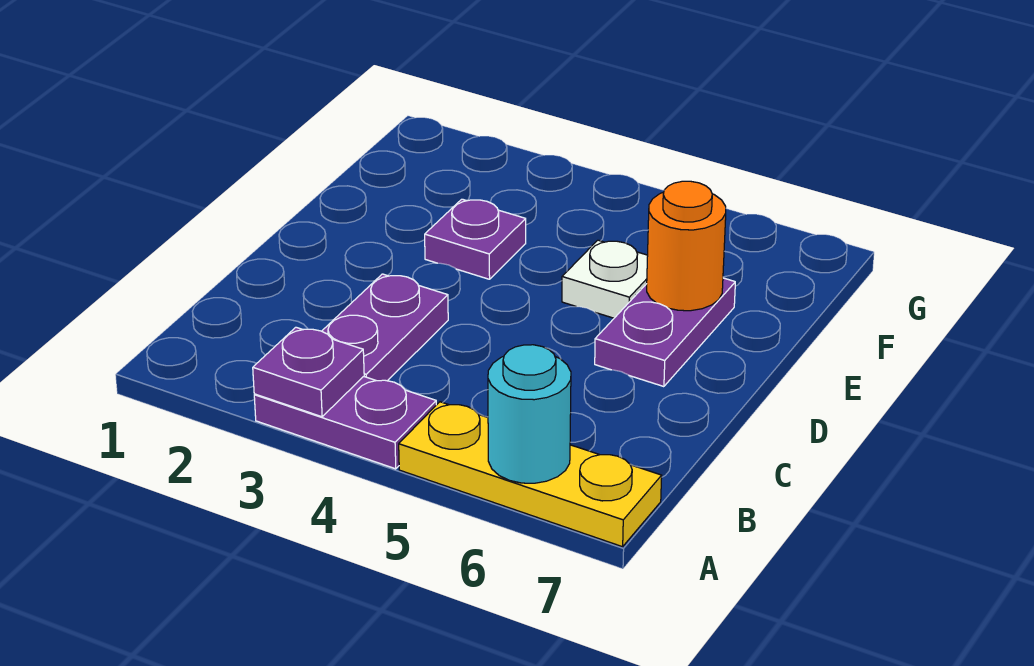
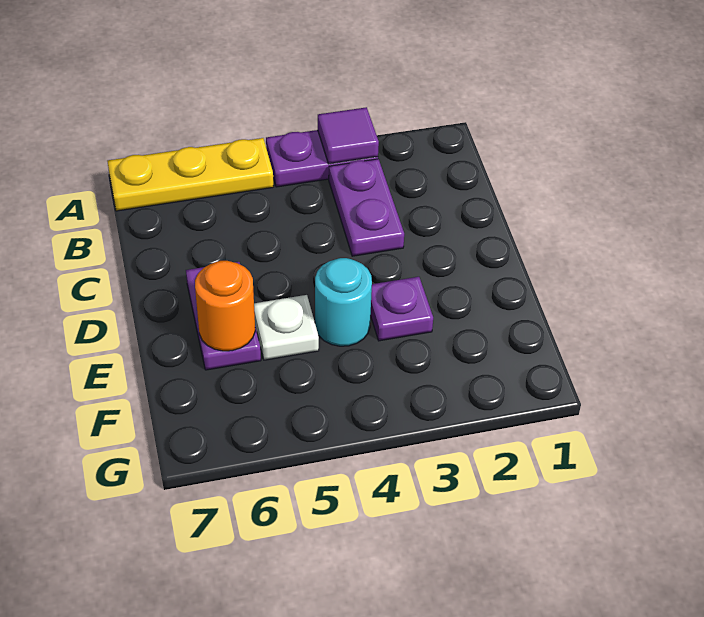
purple 1x1 plate [253,327,364,417] -> purple 1x1 tile [318,107,379,164]
cyan 1x1 round brick [488,345,571,483] -> cyan 1x1 round brick moved to [315,258,372,346]

